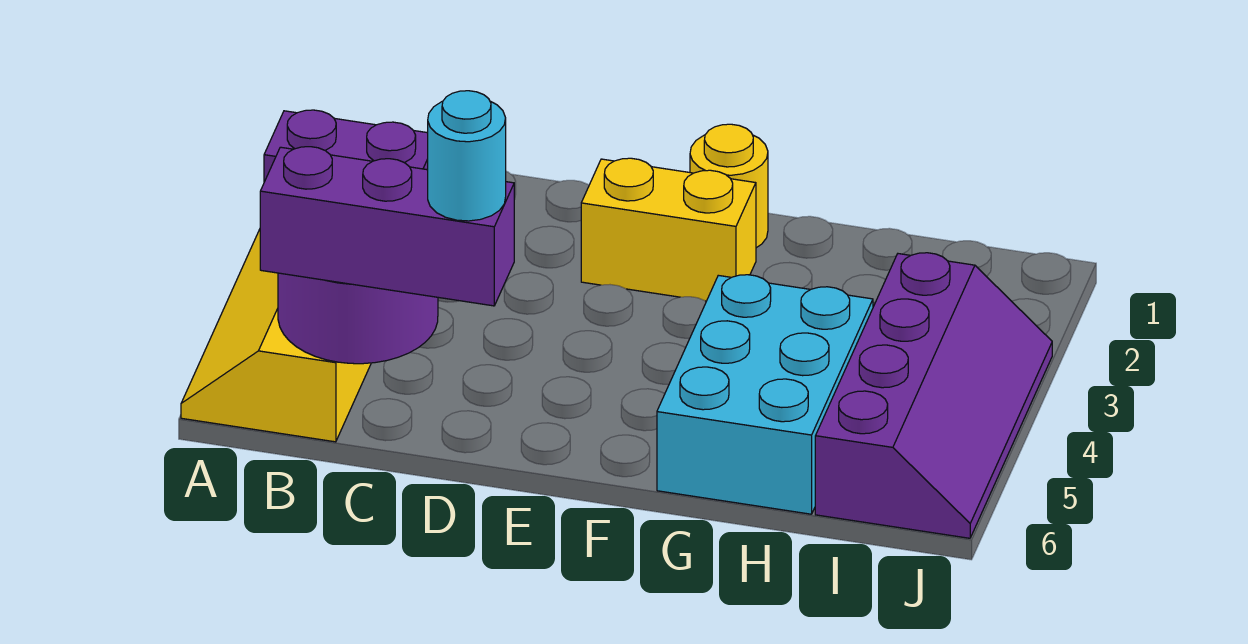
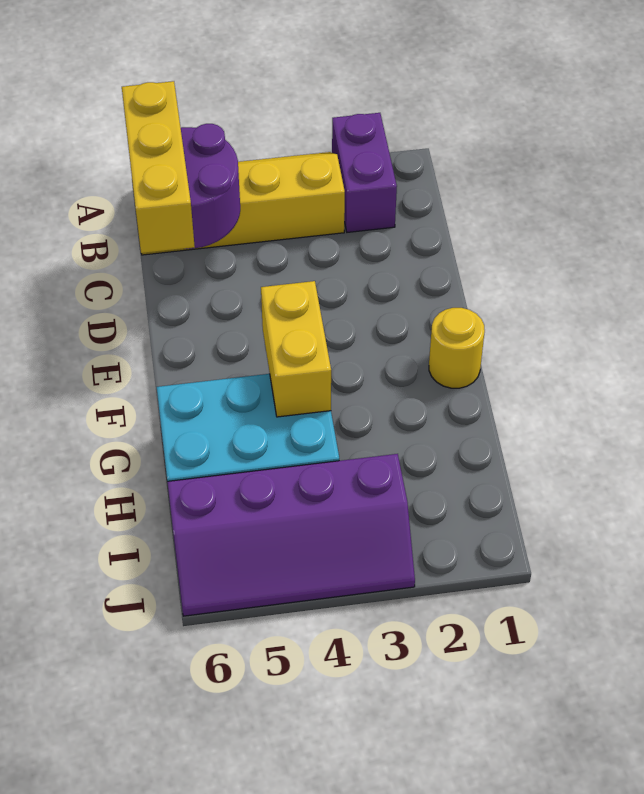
purple 1x3 brick [260,147,514,306] -> yellow 1x3 brick [122,81,195,253]
cyan 1x1 round brick [428,91,506,221] -> none
yellow 1x2 brick [581,158,756,301] -> yellow 1x2 brick moved to [261,281,331,417]

